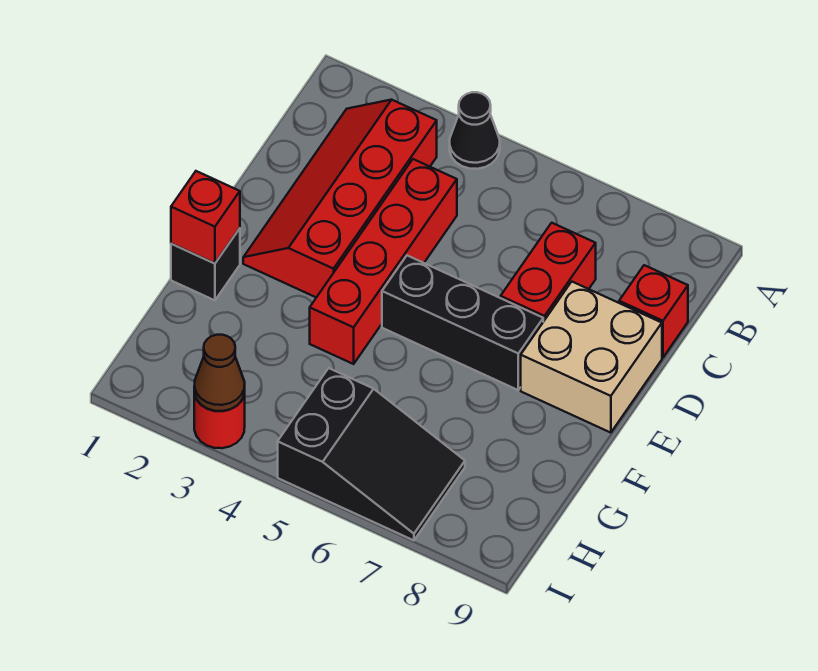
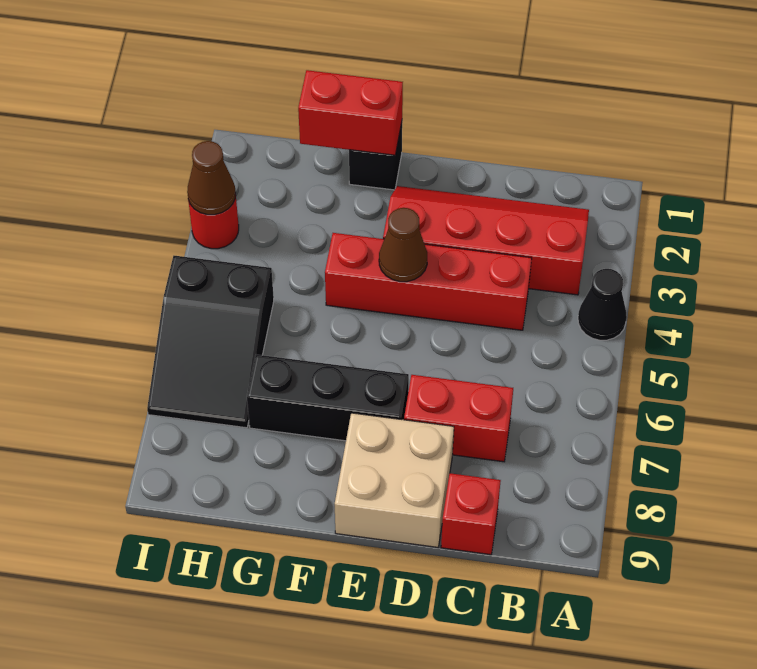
none -> brown 1x1 cone [379,208,427,282]
black 1x3 brick [382,256,543,390] -> black 1x3 brick turned to [247,355,409,441]
red 1x1 brick [171,171,240,263] -> red 1x2 brick [298,70,403,155]

